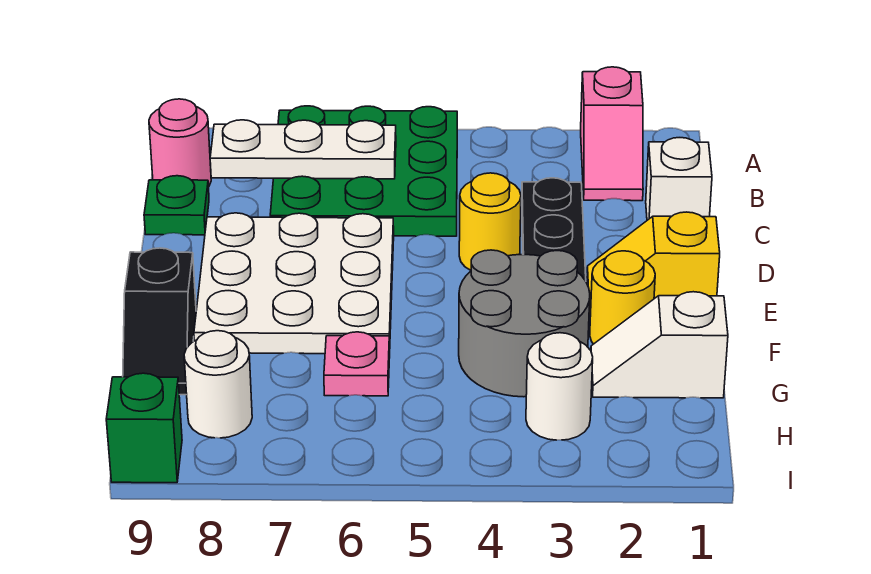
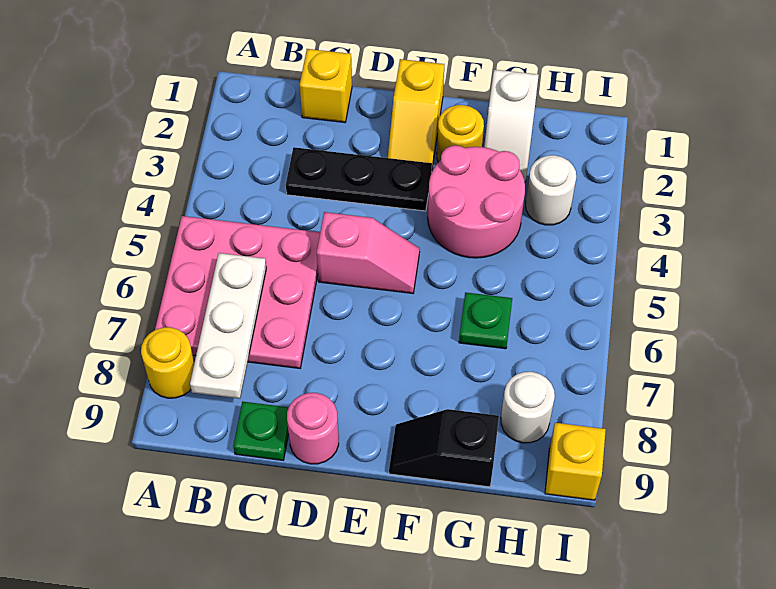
pink 1x2 slope [581,67,643,201] -> pink 1x2 slope moved to [317,212,420,293]
green 3x3 plate [270,106,457,236] -> pink 3x3 plate [155,216,320,368]
pink 1x1 round brick [149,99,211,187] -> pink 1x1 round brick moved to [287,393,339,464]
white 1x1 brick [646,138,712,220] -> yellow 1x1 brick [300,49,352,122]
yellow 1x1 round brick [459,173,521,270] -> yellow 1x1 round brick moved to [141,327,194,398]
white 3x3 plate [194,213,394,354] -> none
grey 2x2 round brick [459,250,590,397] -> pink 2x2 round brick [428,145,525,258]
black 1x2 slope [123,248,196,395] -> black 1x2 slope turned to [389,409,499,487]
pink 1x1 plate [324,332,390,396] -> green 1x1 plate [459,292,512,349]
green 1x1 brick [106,373,182,483] -> yellow 1x1 brick [545,423,606,500]

